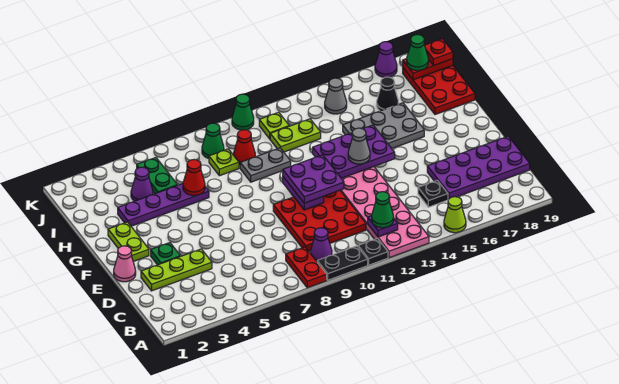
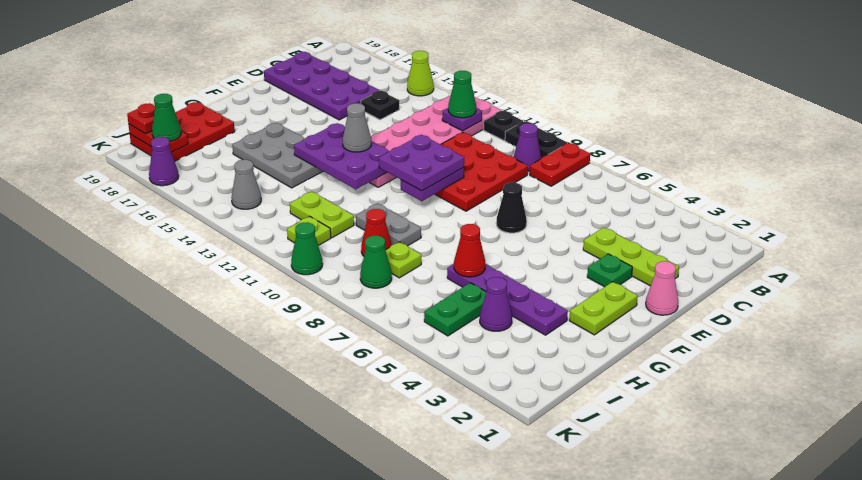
black 1x1 cone [377,77,399,111] -> black 1x1 cone moved to [496,182,527,233]

